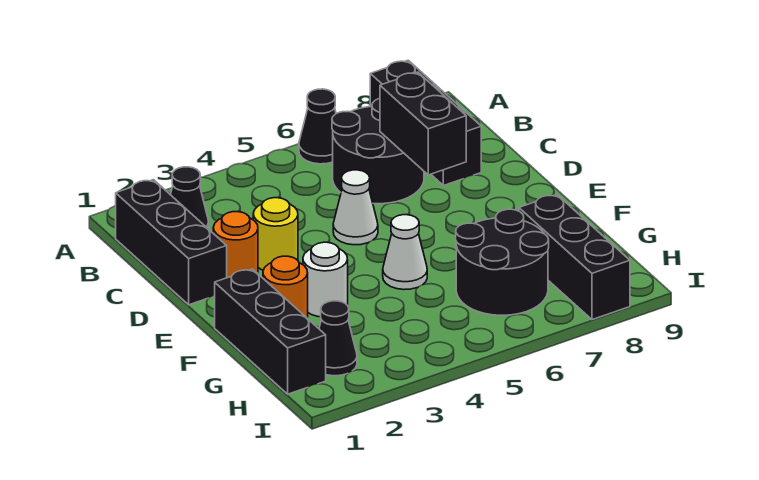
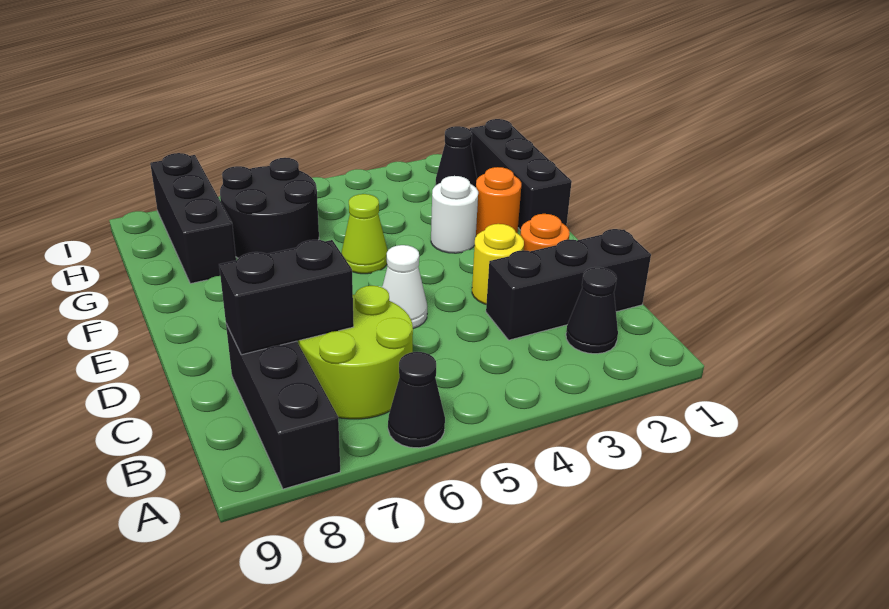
black 1x3 brick [116,180,227,305] -> black 1x3 brick turned to [486,229,651,340]
black 2x2 round brick [332,99,424,204] -> lime 2x2 round brick [298,286,413,419]
black 1x2 brick [380,72,466,175] -> black 1x2 brick turned to [219,240,354,355]
white 1x1 cone [383,215,427,290] -> lime 1x1 cone [341,194,388,274]

